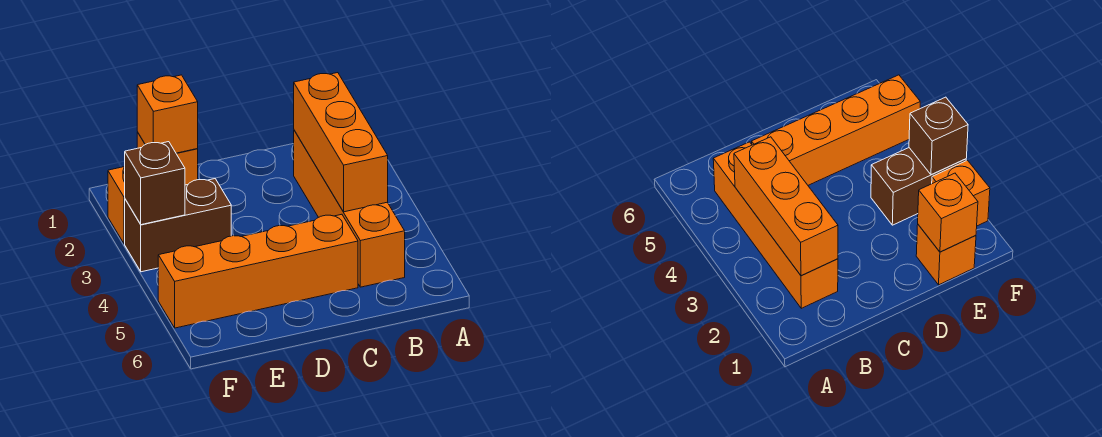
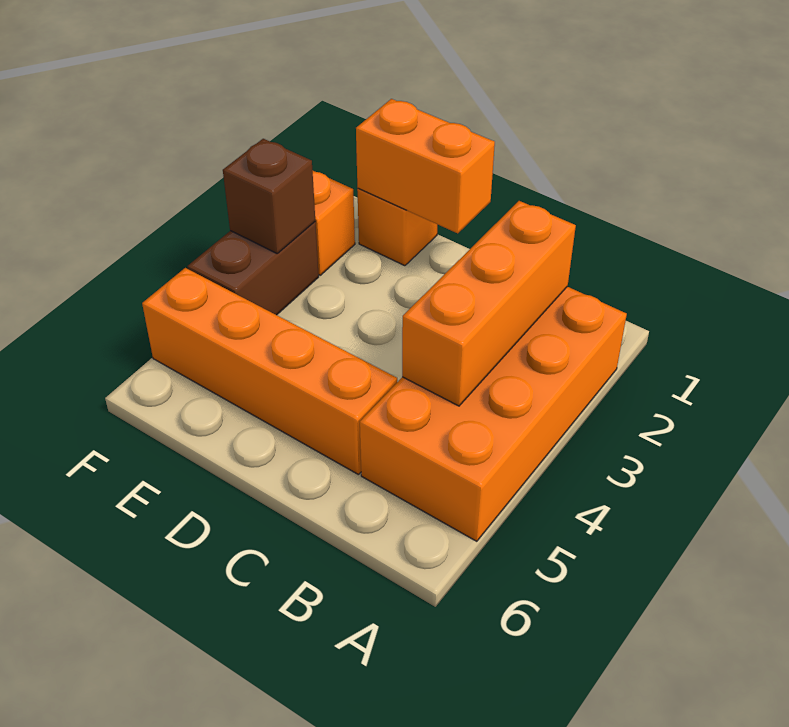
orange 1x4 brick [294,130,405,287] -> orange 2x4 brick [360,287,627,541]
orange 1x1 brick [137,75,198,153] -> orange 1x2 brick [356,99,495,233]
brown 1x2 brick [125,179,231,272] -> brown 1x2 brick turned to [187,222,319,315]

